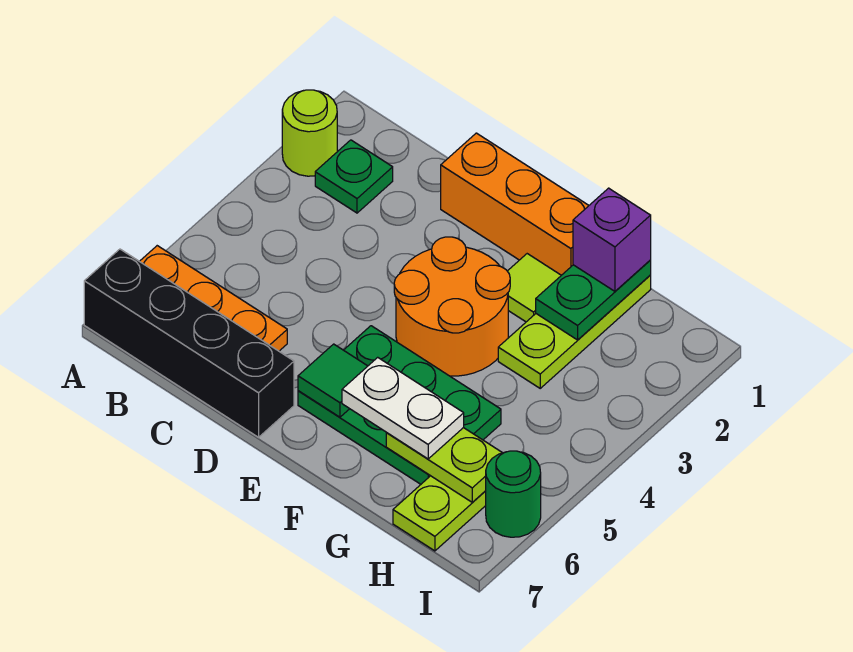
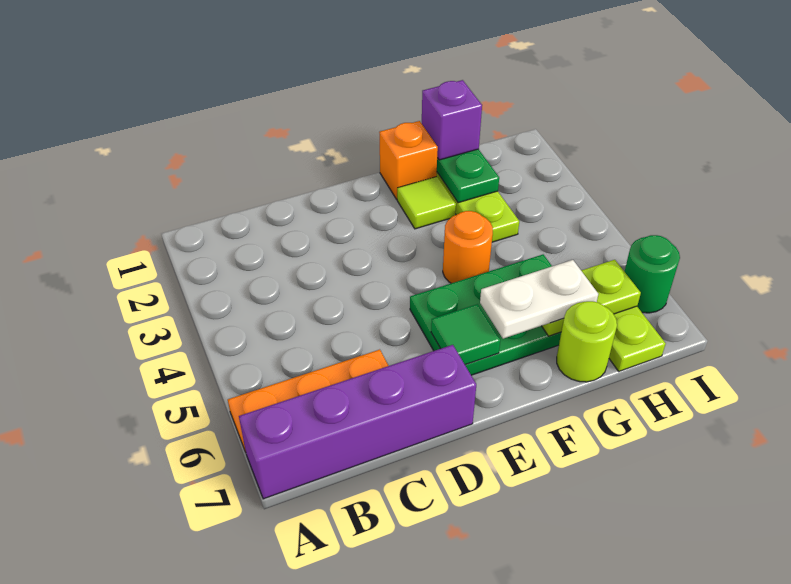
lime 1x1 round brick [282,90,337,176] -> lime 1x1 round brick moved to [557,301,617,382]
black 1x4 brick [84,249,294,437] -> purple 1x4 brick [239,345,476,499]
green 1x1 plate [315,140,393,213] -> none
orange 1x3 brick [441,133,589,275] -> orange 1x1 brick [379,121,438,199]
orange 2x2 round brick [394,237,510,376] -> orange 1x1 round brick [443,211,493,283]

